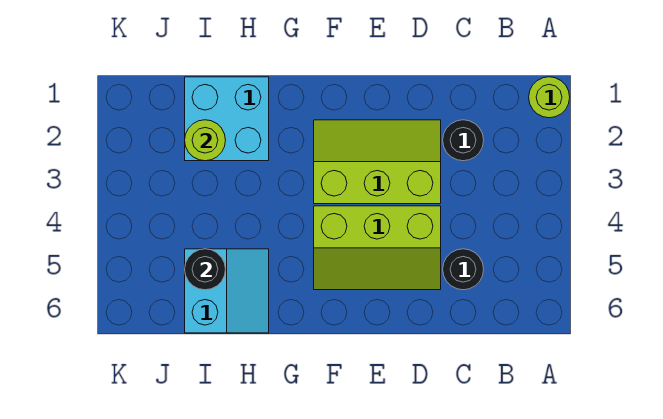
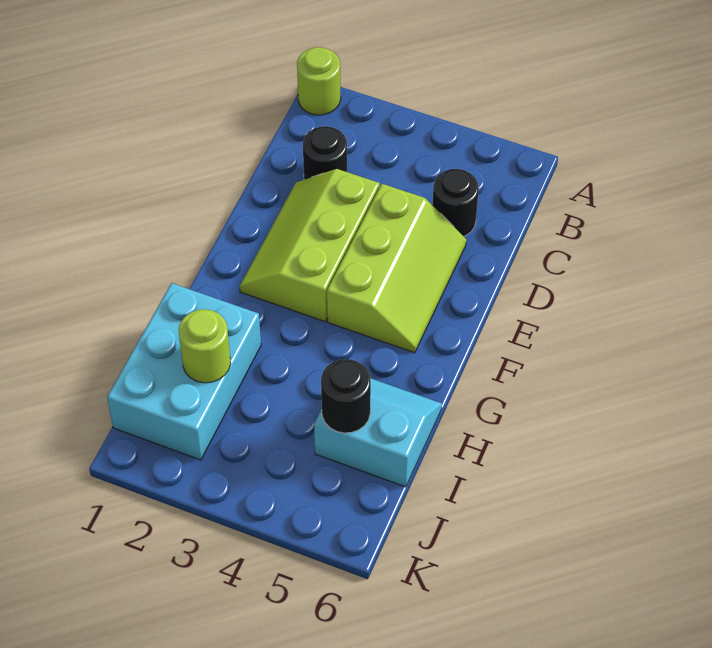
cyan 2x2 brick [185,77,269,161] -> cyan 2x3 brick [107,283,261,460]

